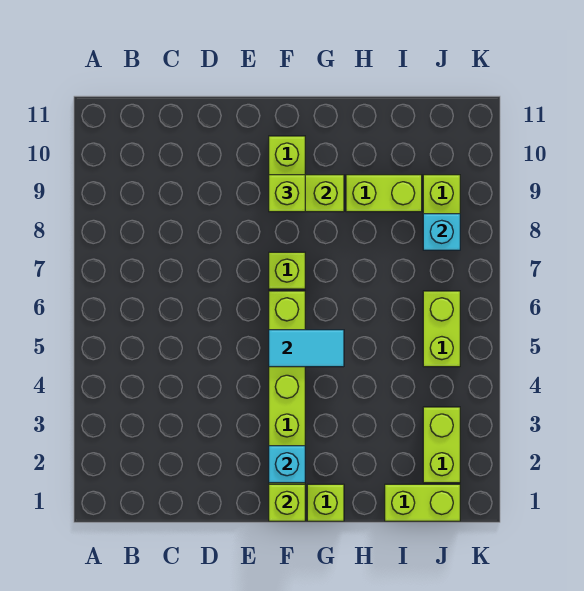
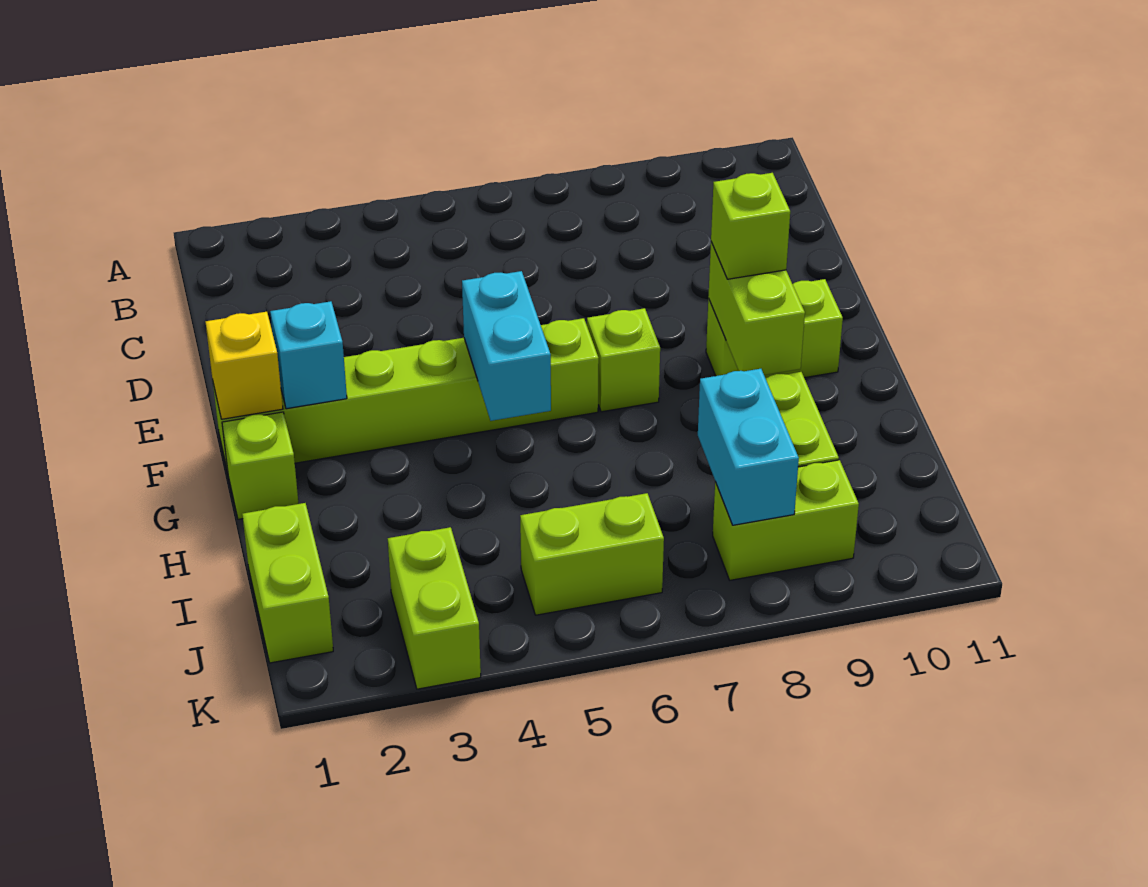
lime 1x1 brick [269,484,305,521] -> yellow 1x1 brick [206,312,283,419]
cyan 1x2 tile [269,330,344,367] -> cyan 1x2 brick [462,271,551,421]
lime 1x2 brick [423,407,460,483] -> lime 1x2 brick turned to [388,527,481,689]
cyan 1x1 brick [423,214,460,250] -> cyan 1x2 brick [698,369,799,525]

